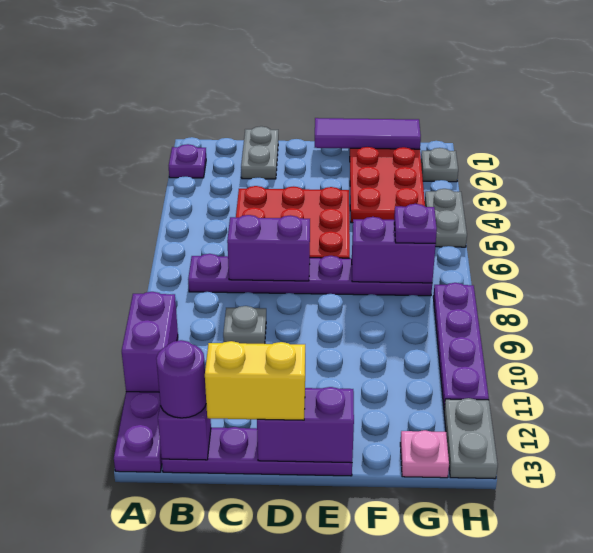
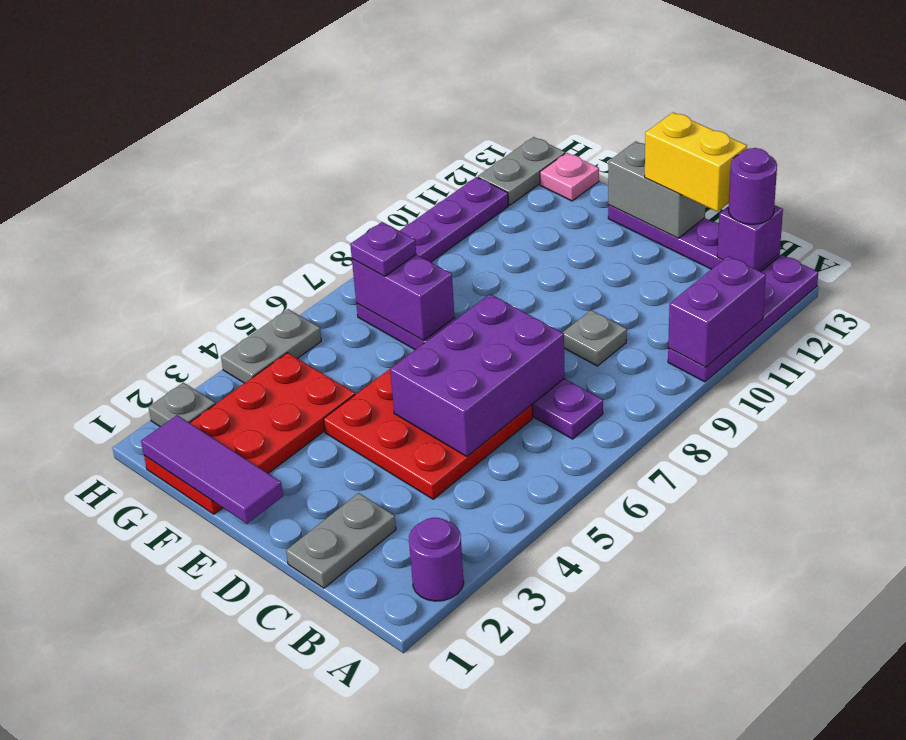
purple 1x1 plate [169,144,206,178] -> purple 1x1 round brick [409,518,464,601]
purple 1x2 brick [227,215,310,281] -> purple 2x3 brick [390,294,565,456]
purple 1x2 brick [257,387,354,463] -> grey 1x2 brick [608,141,705,238]

